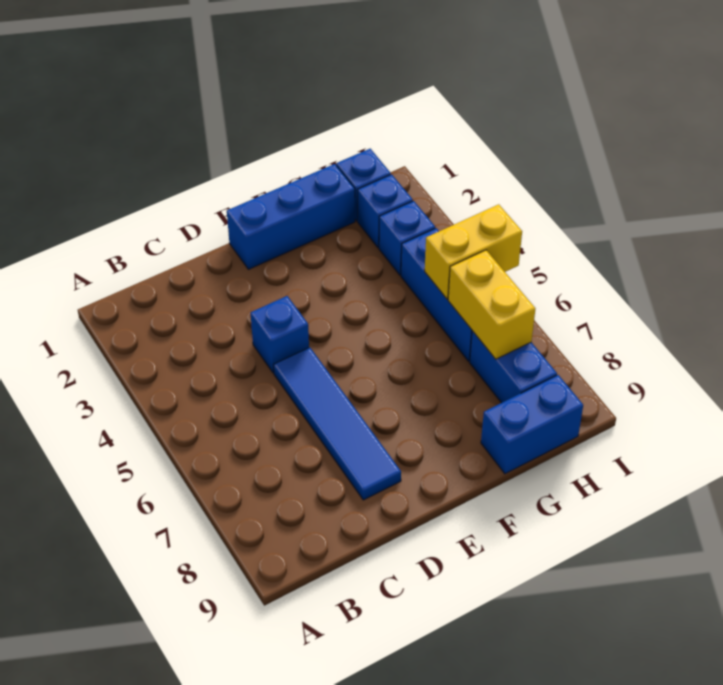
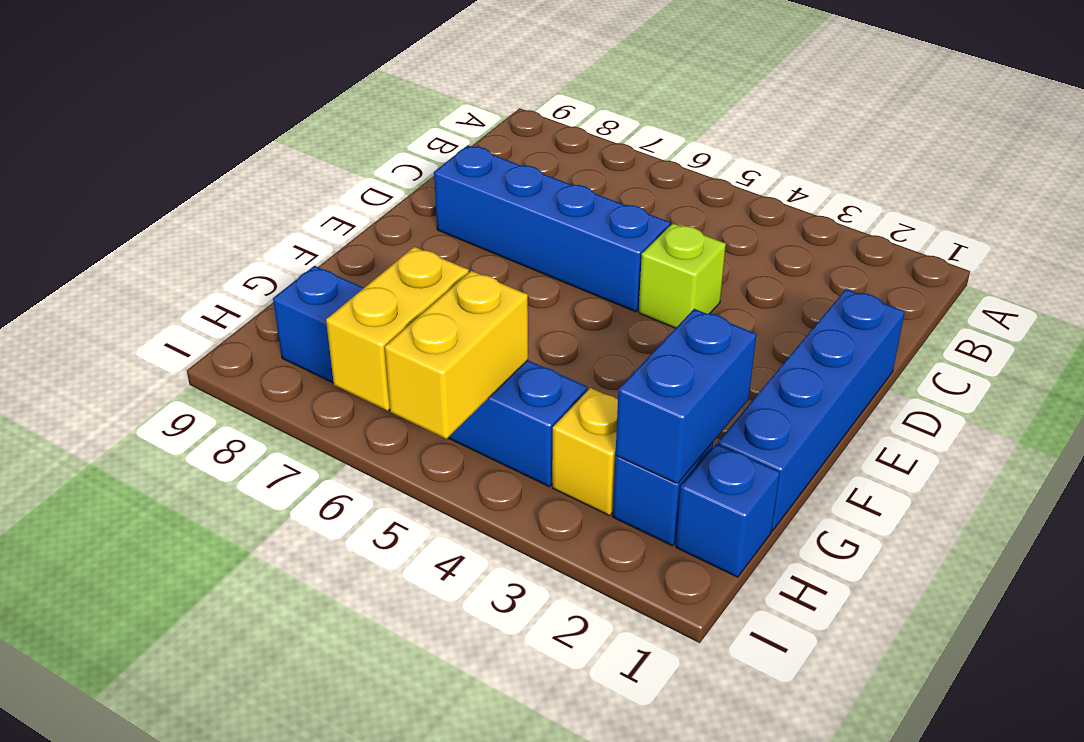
blue 1x1 brick [251,296,309,373] -> lime 1x1 brick [639,223,726,328]
blue 1x4 tile [274,347,401,500] -> blue 1x4 brick [434,146,670,312]
blue 1x3 brick [227,164,355,269] -> blue 1x4 brick [718,289,905,531]
blue 1x2 brick [481,375,583,474] -> blue 1x2 brick moved to [616,309,756,484]
blue 1x1 brick [379,201,435,275] -> yellow 1x1 brick [552,388,618,516]
yellow 1x2 brick [448,250,535,359] -> yellow 1x2 brick turned to [326,247,469,411]

